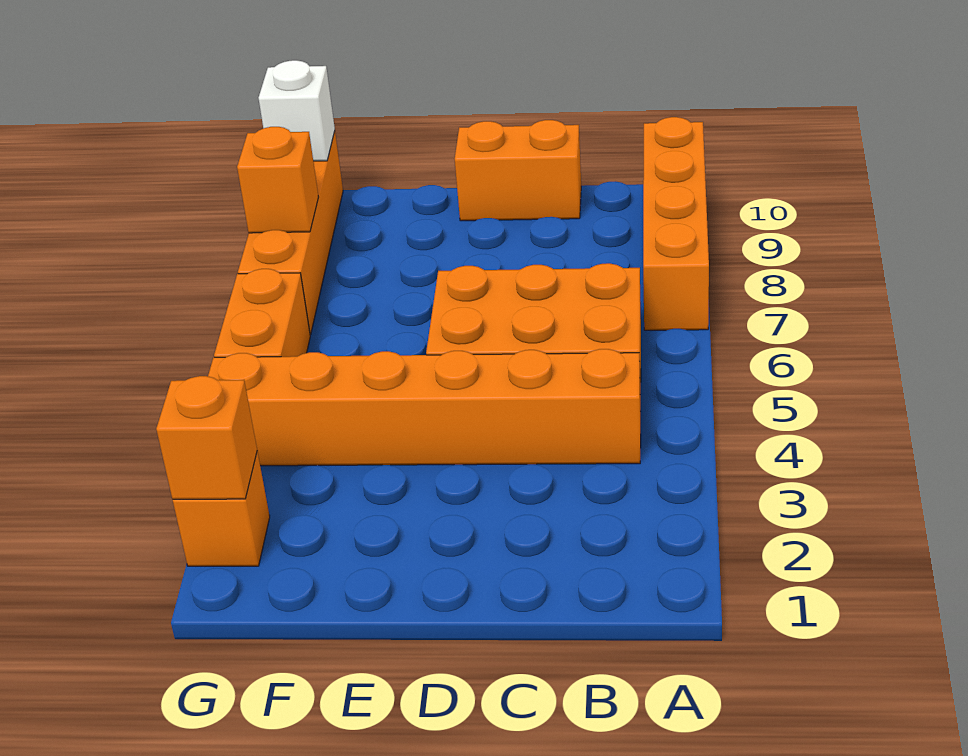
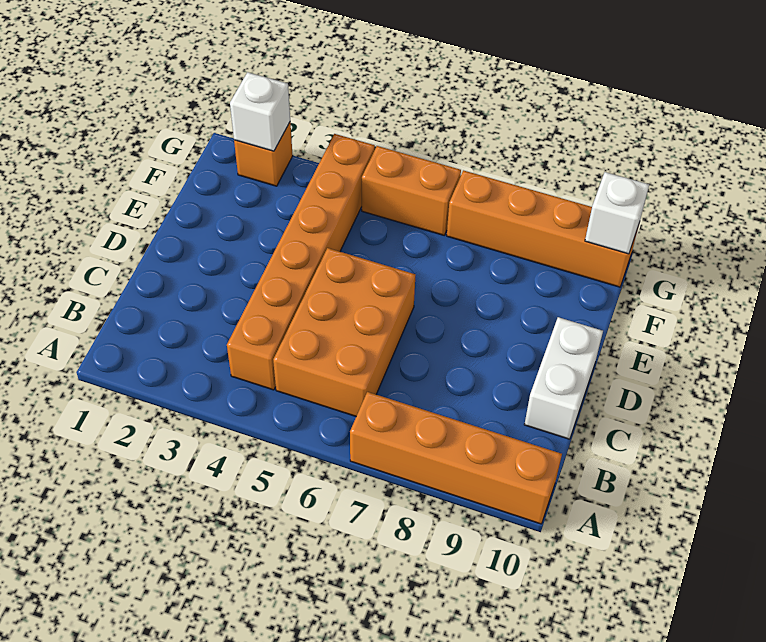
orange 1x2 brick [455,120,581,221] -> white 1x2 brick [524,317,603,439]
orange 1x1 brick [156,376,257,499] -> white 1x1 brick [230,72,290,151]
orange 1x1 brick [237,127,319,233] -> none

